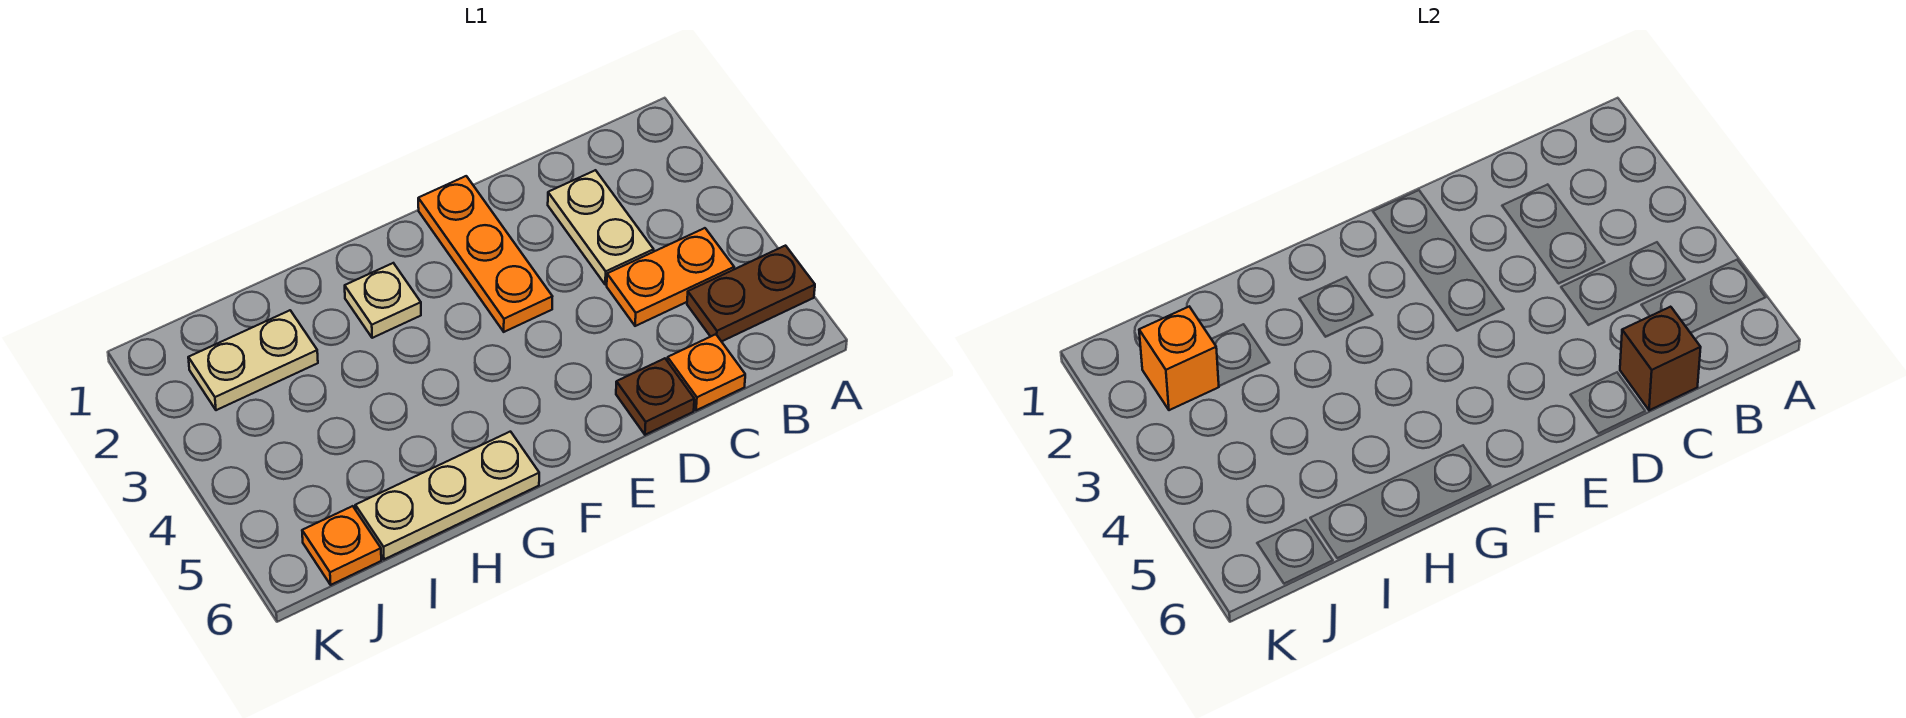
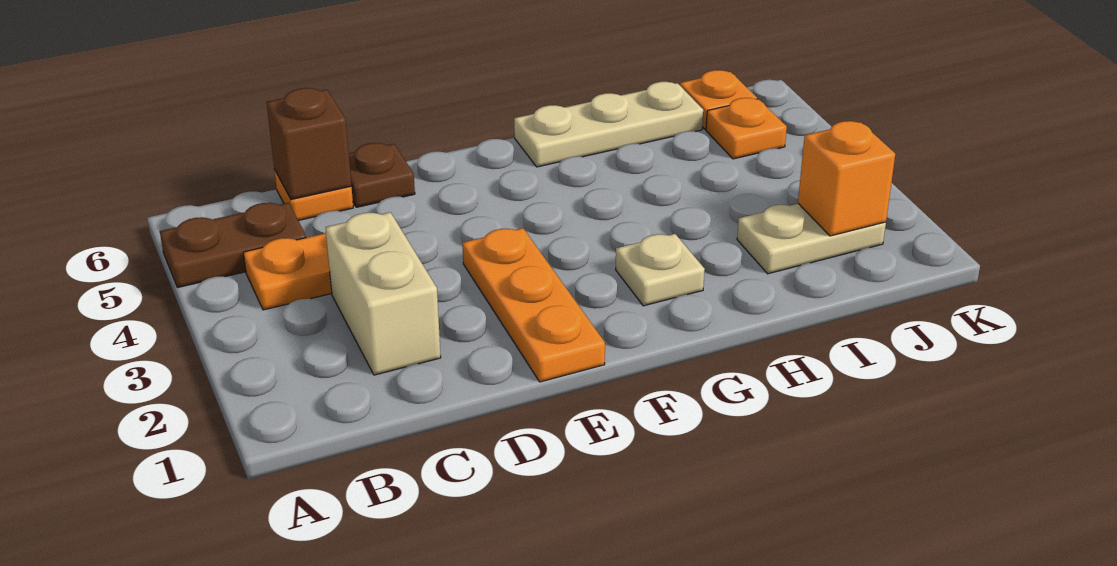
tan 1x2 plate [548,170,654,285] -> tan 1x2 brick [325,212,441,375]
none -> orange 1x1 plate [706,98,787,159]

